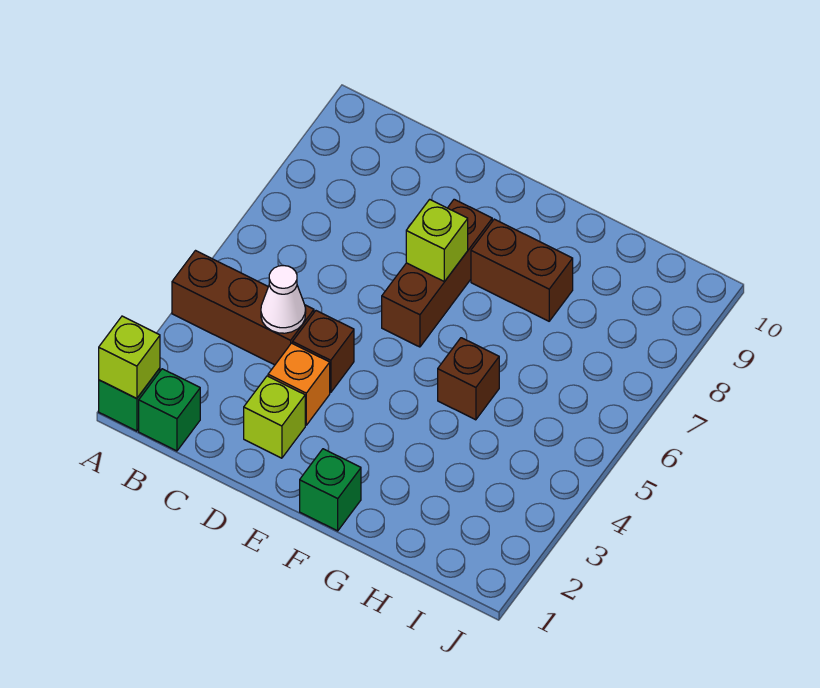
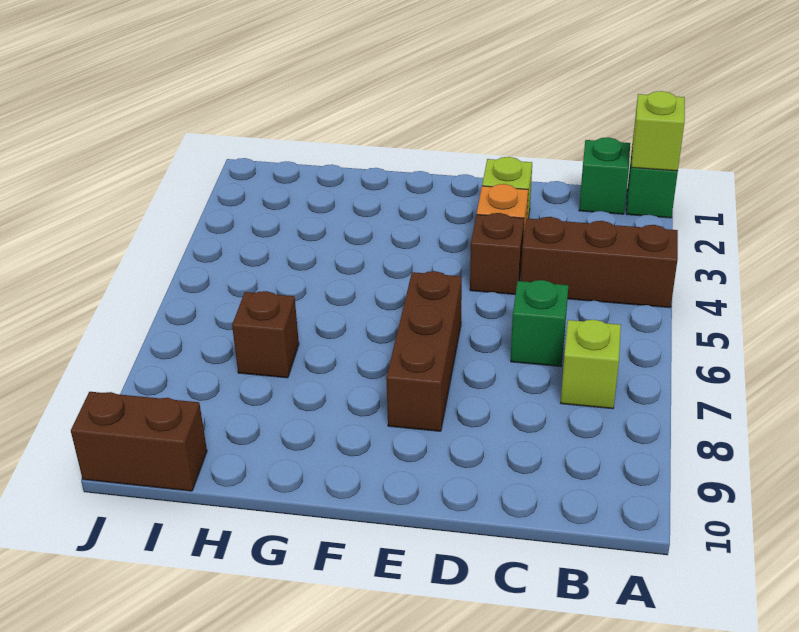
white 1x1 cone [261,266,306,333] -> none
lime 1x1 brick [406,199,468,282] -> lime 1x1 brick moved to [561,320,621,409]
green 1x1 brick [300,449,361,531] -> green 1x1 brick moved to [511,280,568,366]
brown 1x2 brick [471,219,573,321] -> brown 1x2 brick moved to [71,392,207,491]
brown 1x1 brick [438,338,499,420] -> brown 1x1 brick moved to [232,291,299,378]

